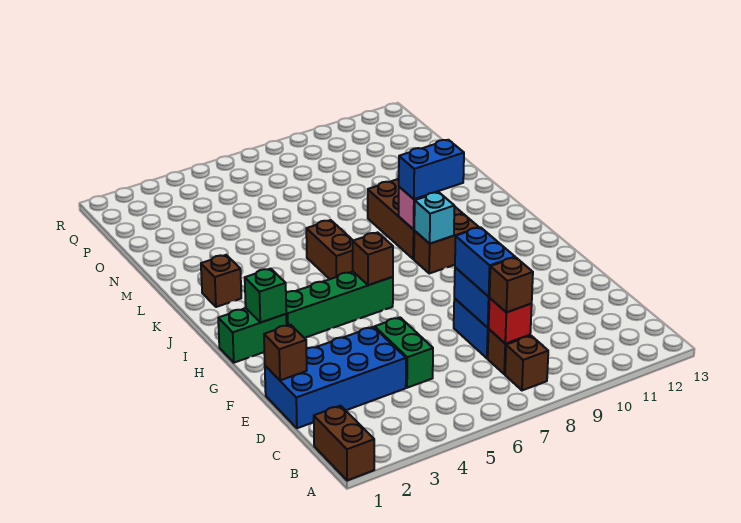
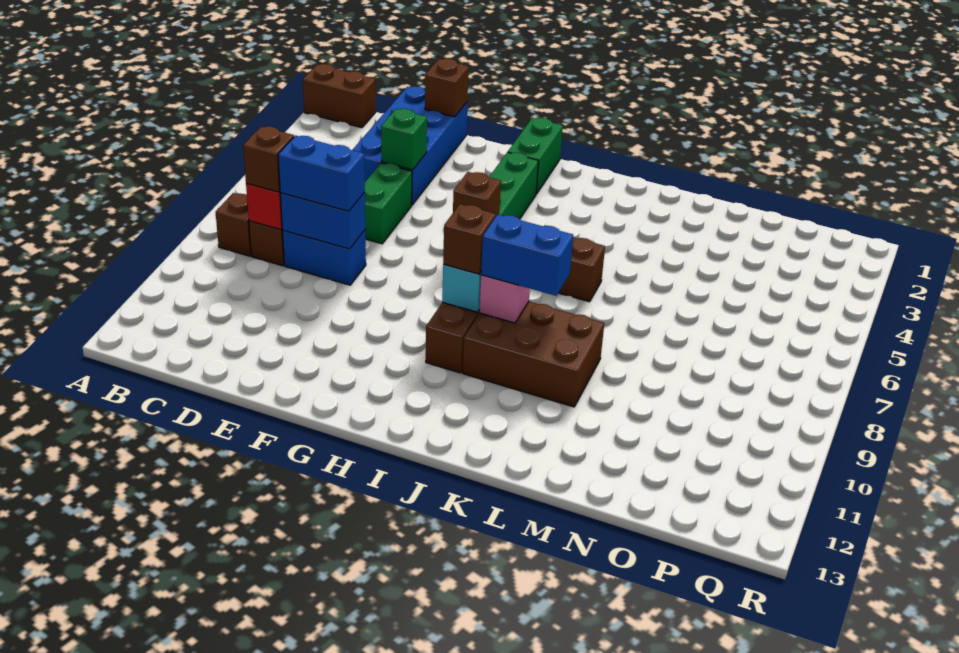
green 1x2 brick [375,317,433,388] -> green 1x2 brick turned to [365,163,412,244]
green 1x1 brick [245,269,286,322] -> green 1x1 brick moved to [381,109,427,170]
blue 1x2 brick [399,140,464,199] -> blue 1x2 brick turned to [481,214,573,296]
brown 1x1 brick [201,255,241,307] -> brown 1x1 brick moved to [443,204,496,274]

